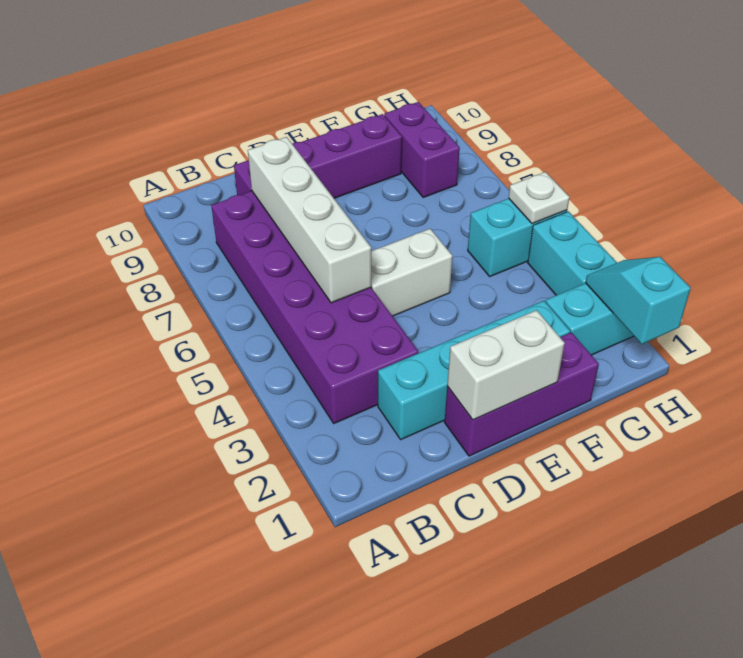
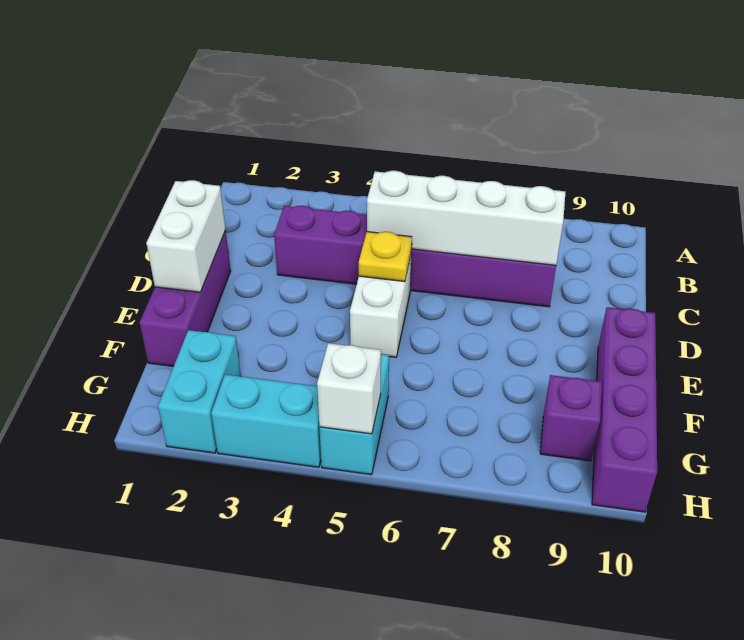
purple 2x6 brick [211,191,418,423] -> purple 1x6 brick [274,206,556,307]
cyan 1x4 brick [378,301,570,439] -> none
purple 1x4 brick [234,114,402,198] -> purple 1x4 brick moved to [592,307,657,512]
none -> yellow 1x1 plate [359,232,412,282]
purple 1x2 brick [384,102,460,198] -> purple 1x1 brick [540,375,602,461]
cyan 1x2 slope [586,257,691,344] -> none
white 1x1 plate [509,172,569,223] -> white 1x1 brick [317,343,381,434]

